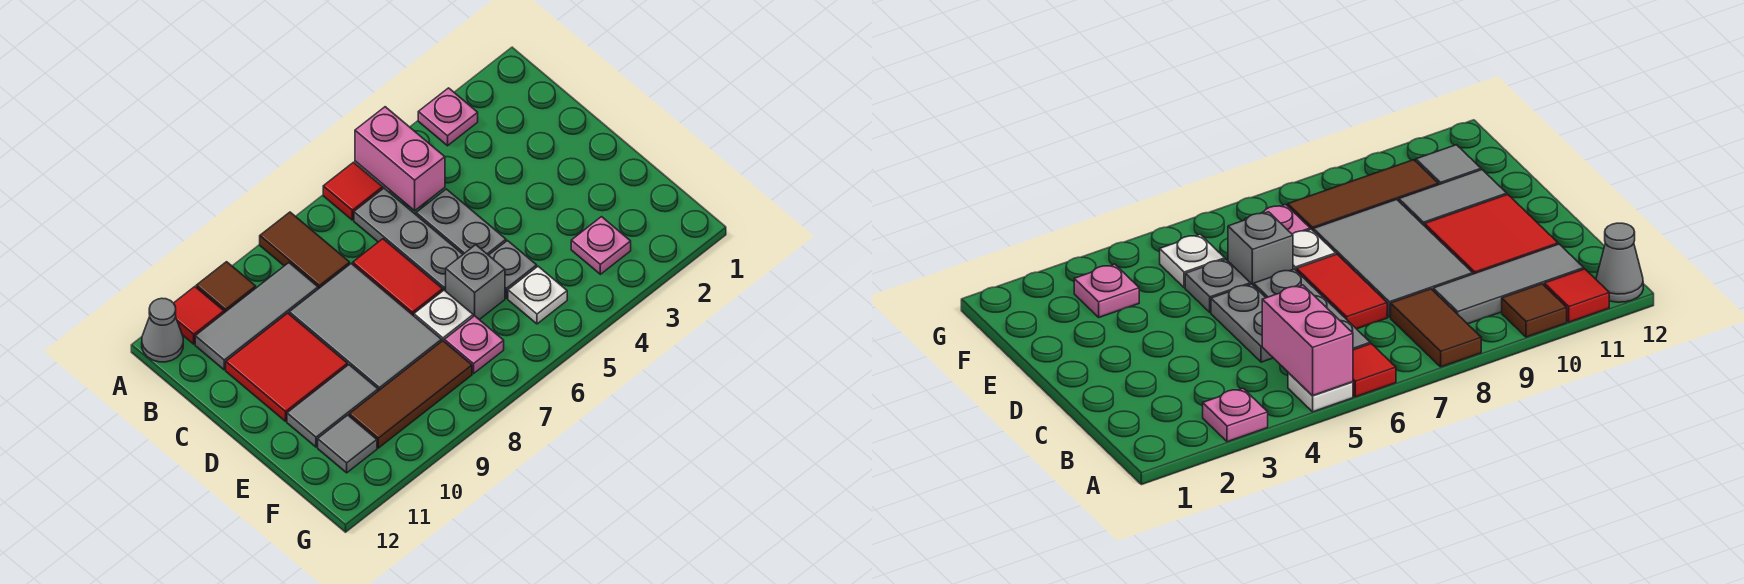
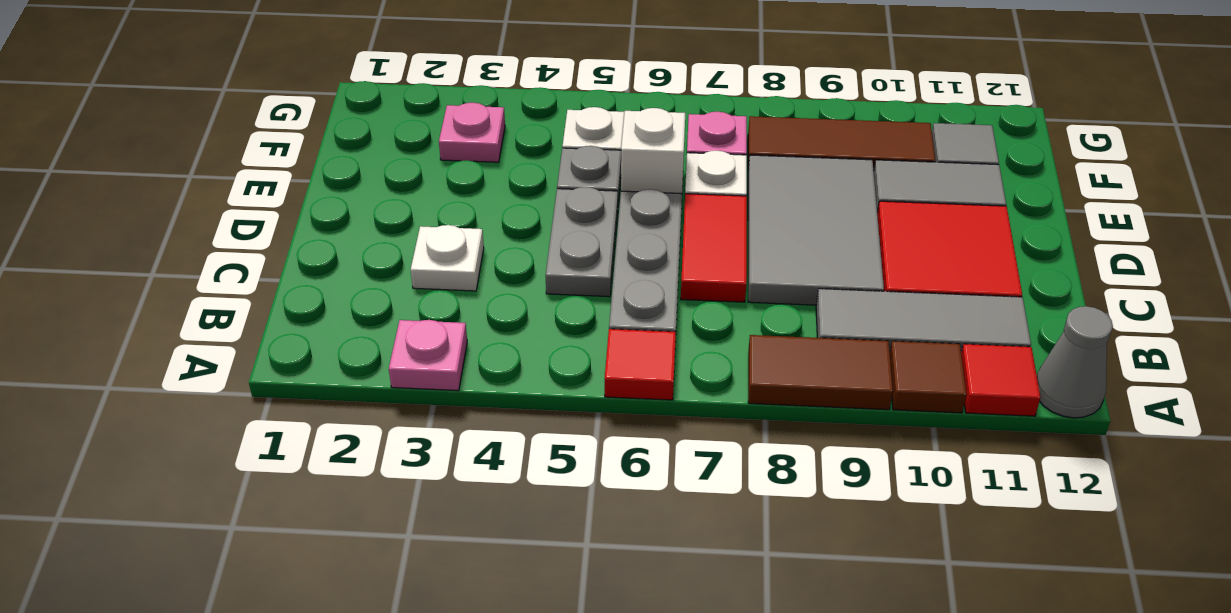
white 1x1 plate [1288,373,1353,412] -> white 1x1 plate moved to [411,225,484,291]
pink 1x2 brick [355,107,445,211] -> none
brown 1x2 tile [260,212,350,289] -> brown 1x2 tile turned to [748,335,893,410]
grey 1x1 brick [446,245,505,320] -> white 1x1 brick [621,108,685,194]

